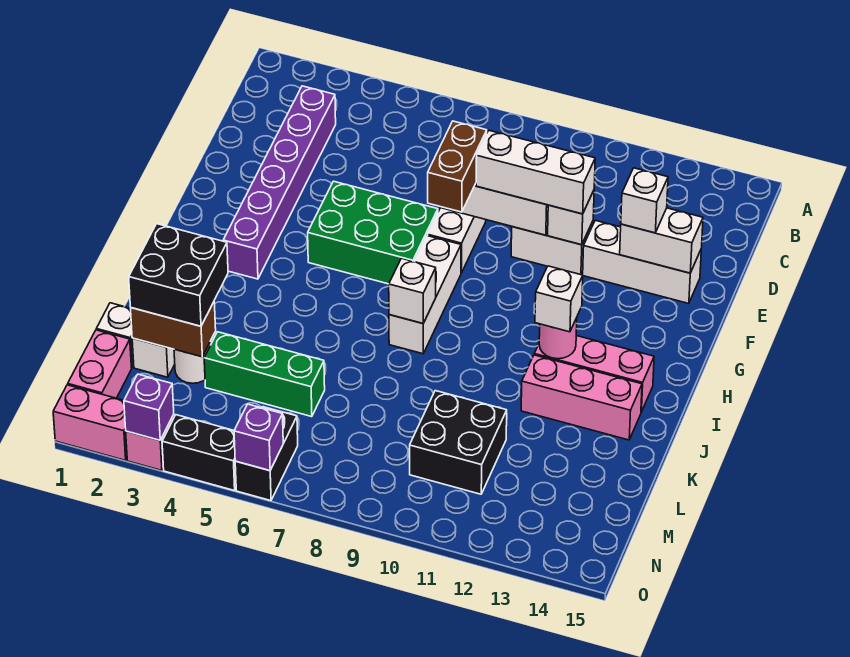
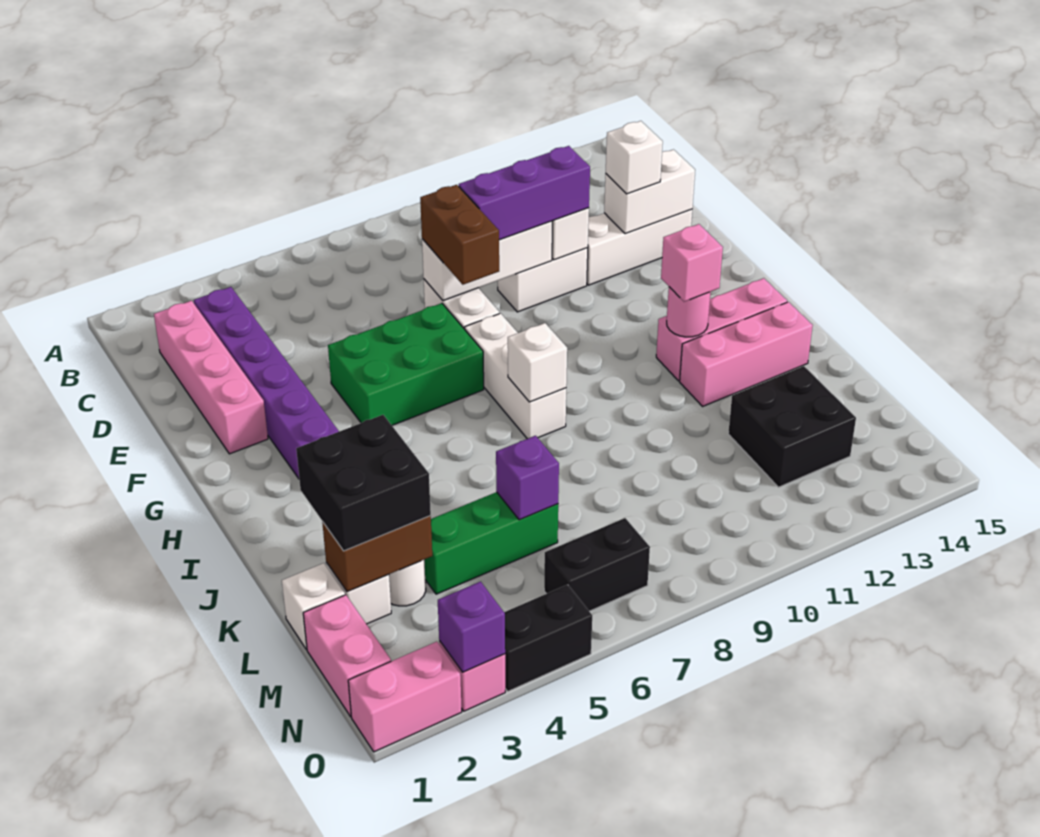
none -> pink 1x4 brick [154,301,268,454]
white 1x3 brick [476,131,595,214] -> purple 1x3 brick [459,146,590,240]
white 1x1 brick [535,266,583,332] -> pink 1x1 brick [661,224,723,302]
black 2x2 brick [410,391,507,494] -> black 2x2 brick moved to [728,366,856,487]
black 1x2 brick [235,407,298,501] -> black 1x2 brick turned to [544,518,650,611]
purple 1x1 brick [234,404,283,471] -> purple 1x1 brick moved to [496,436,559,520]

